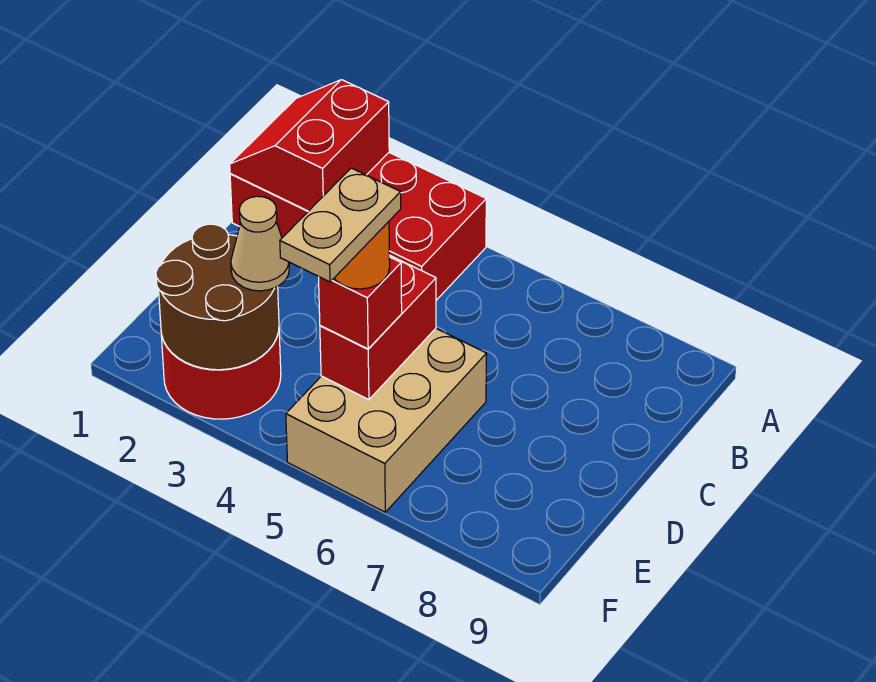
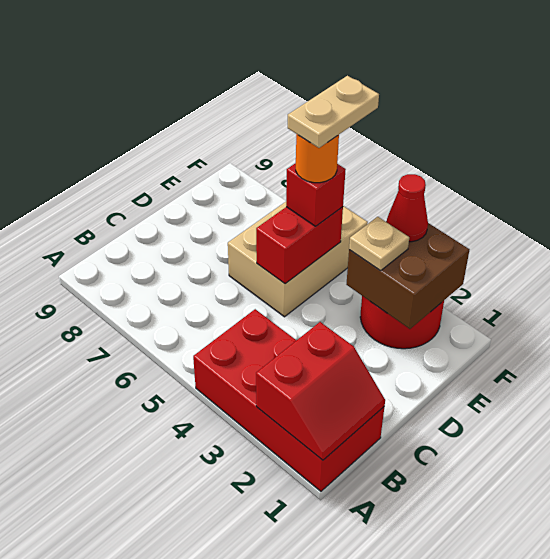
brown 2x2 round brick [156,224,279,370] -> brown 2x2 brick [346,221,469,329]
tan 1x1 cone [231,196,289,291] -> tan 1x1 plate [349,217,409,271]
none -> red 1x1 cone [387,174,428,242]

